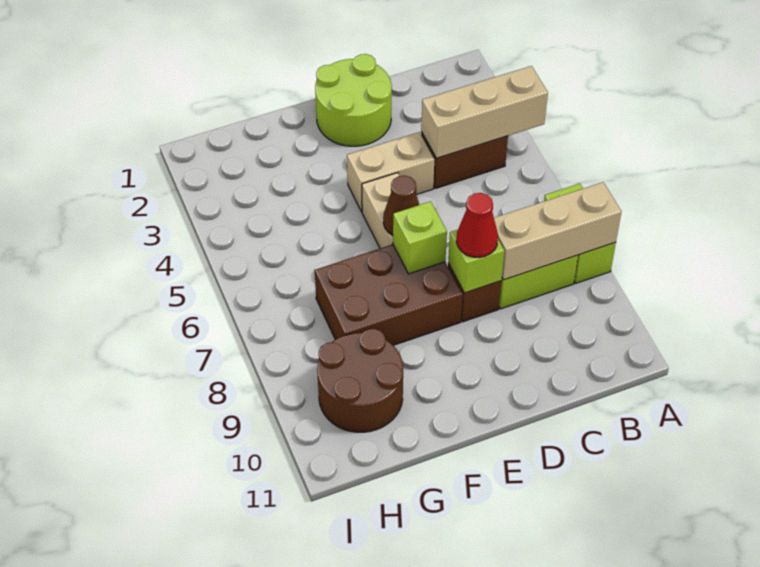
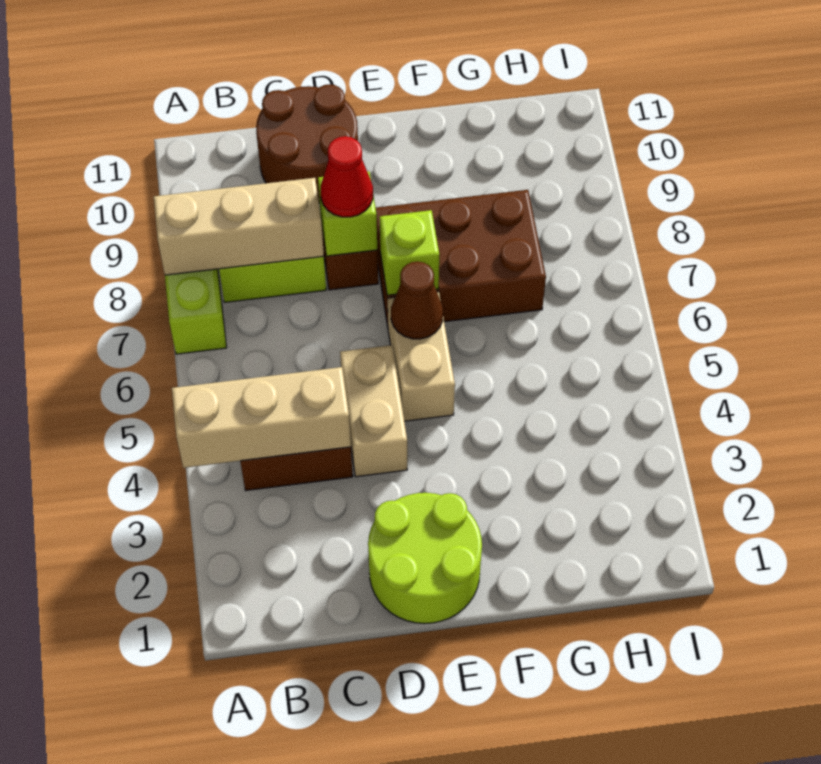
tan 1x2 brick [347,132,434,212] -> tan 1x2 brick turned to [340,345,407,477]
brown 2x2 round brick [317,329,403,432] -> brown 2x2 round brick moved to [256,84,358,203]

